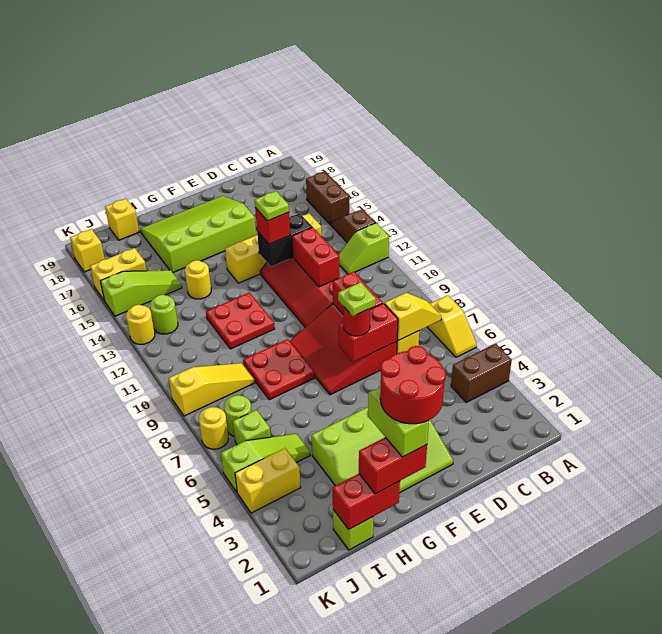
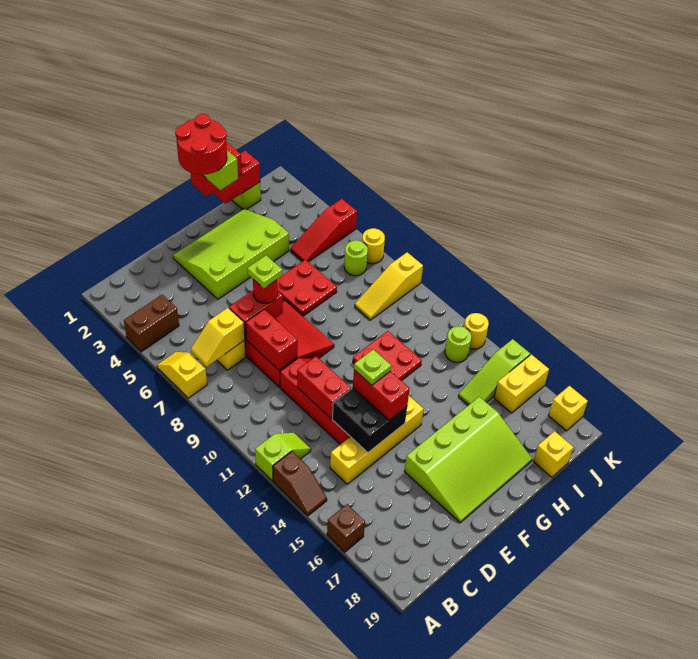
brown 1x2 brick [306,171,349,225] -> brown 1x1 brick [327,504,365,552]
black 1x2 brick [257,213,312,267] -> black 2x2 brick [332,388,407,452]
red 1x1 brick [255,208,290,244] -> red 1x2 brick [353,370,410,420]
red 2x2 plate [243,339,315,400] -> red 2x2 plate moved to [277,260,337,316]
yellow 1x1 round brick [185,260,211,299] -> none
lime 1x3 slope [221,434,310,492] -> red 1x3 slope [291,199,357,262]
yellow 1x2 brick [235,448,301,513] -> none
lime 1x1 brick [233,410,271,445] -> none

